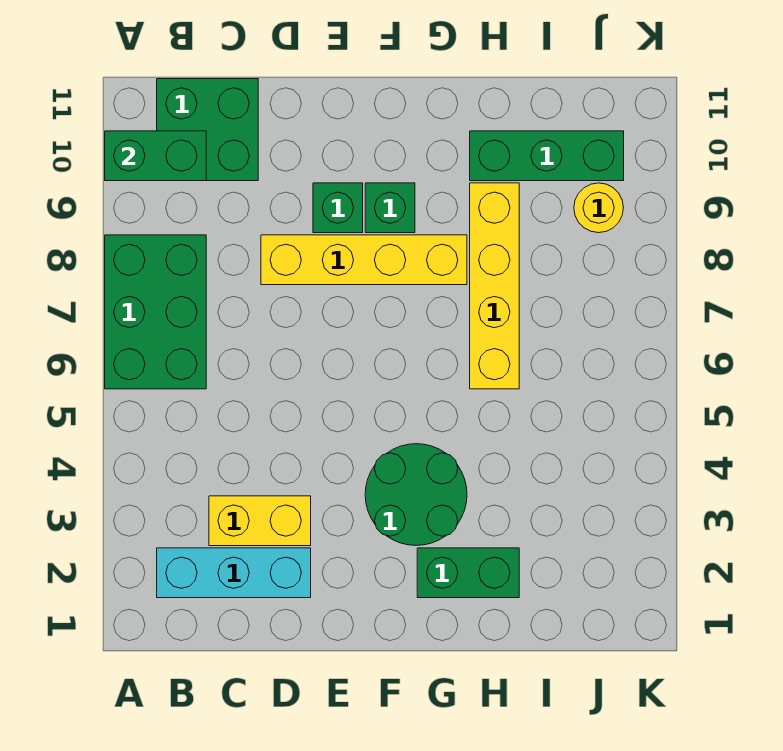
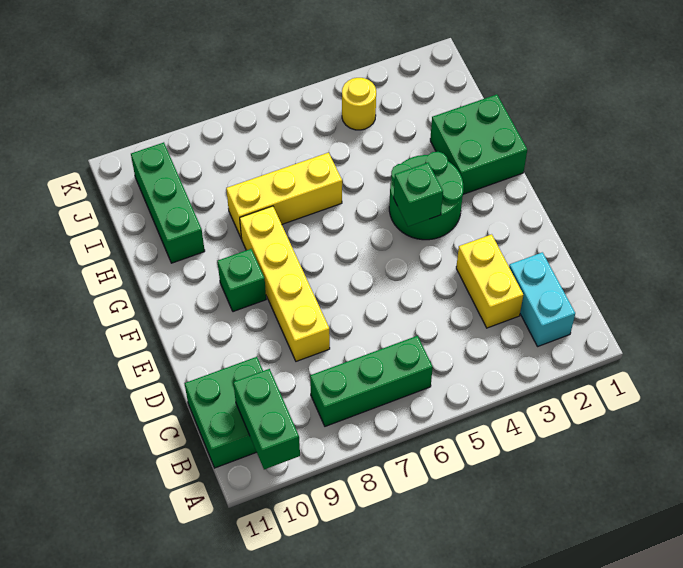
green 2x3 brick [105,235,206,389] -> green 1x3 brick [310,336,433,426]
cyan 1x3 brick [157,548,311,598] -> cyan 1x2 brick [509,252,575,346]
green 1x1 brick [313,183,363,233] -> green 1x1 brick moved to [394,163,443,226]
green 1x2 brick [417,548,519,598] -> green 2x2 brick [430,94,527,194]
yellow 1x4 brick [470,183,519,389] -> yellow 1x3 brick [226,153,342,239]
yellow 1x1 round brick [574,183,623,233] -> yellow 1x1 round brick moved to [342,78,376,130]

